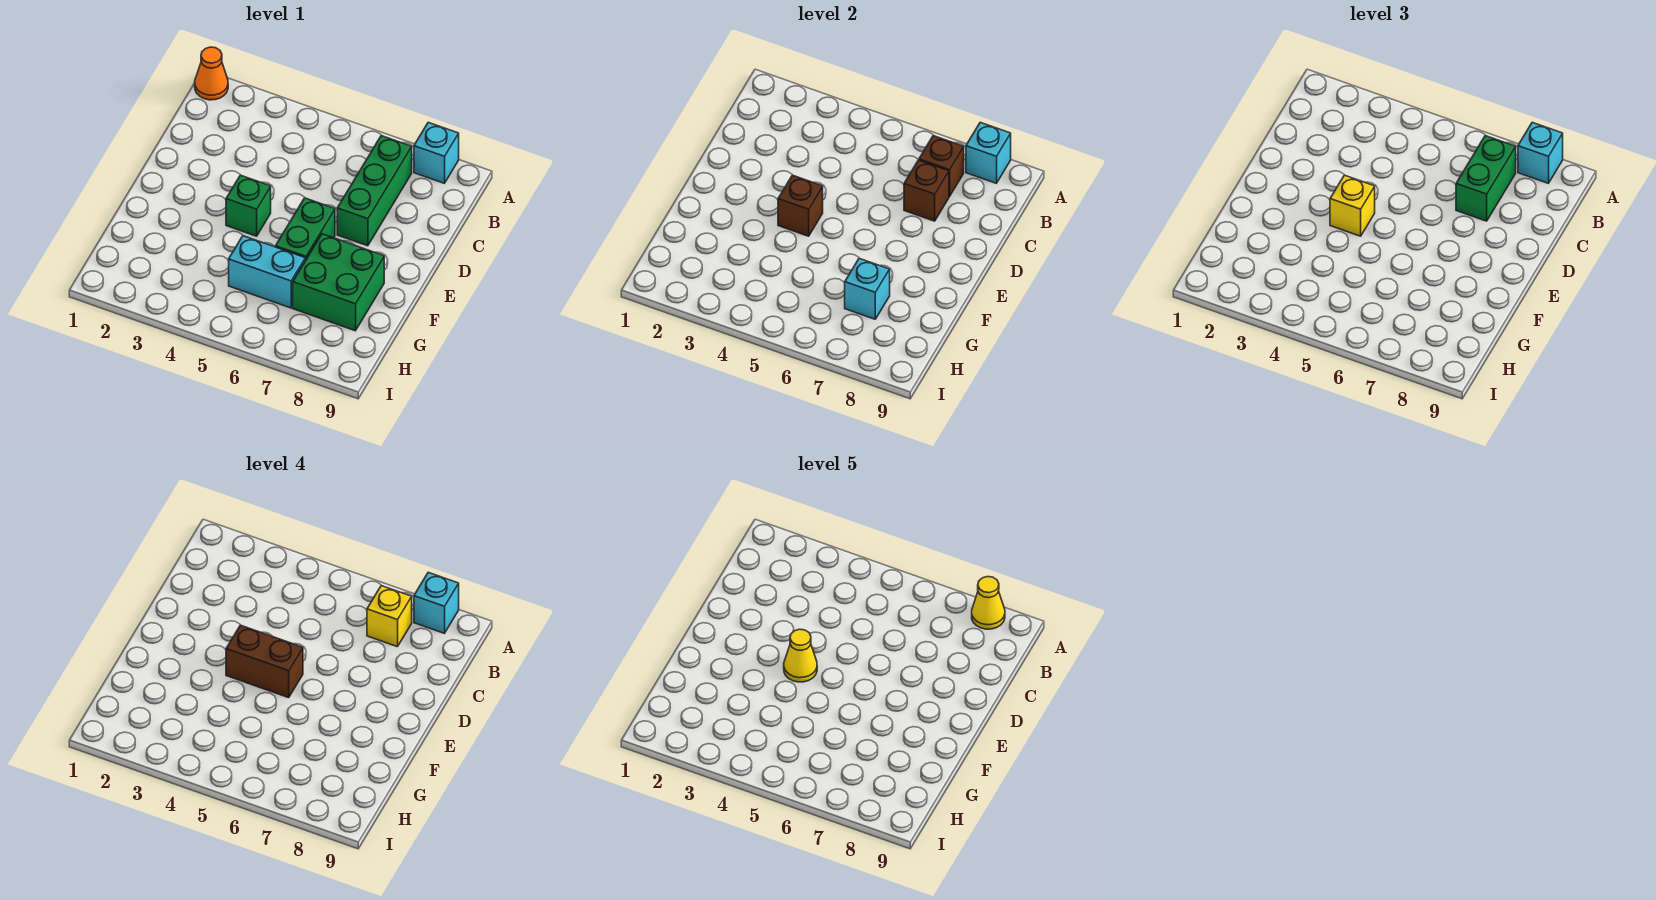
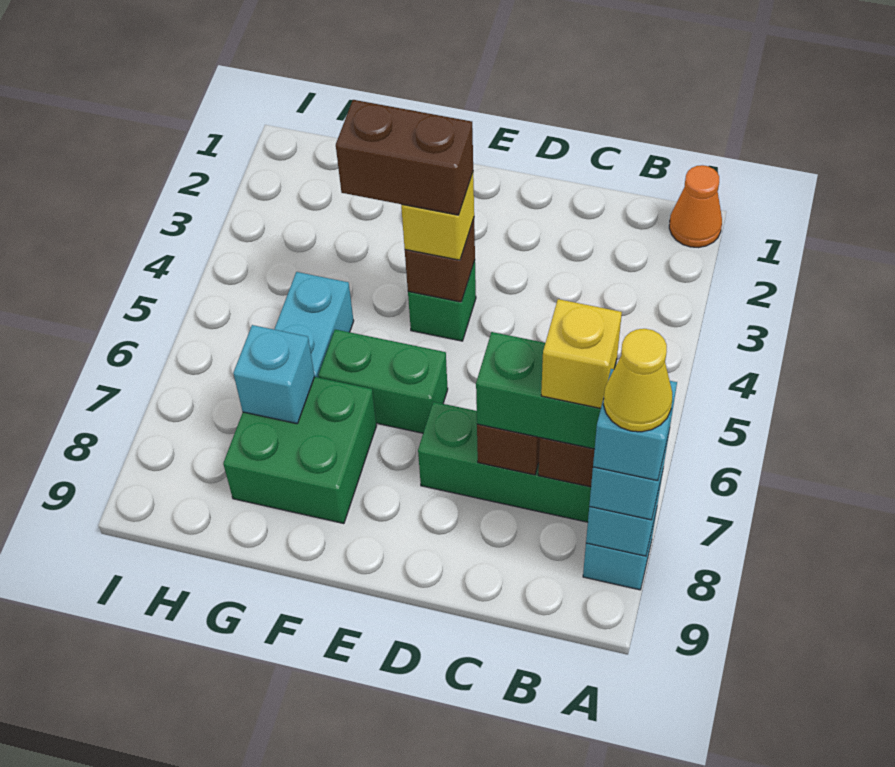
brown 1x2 brick [226,625,303,698] -> brown 1x2 brick turned to [336,100,473,215]
yellow 1x1 cone [784,629,817,682] -> none

